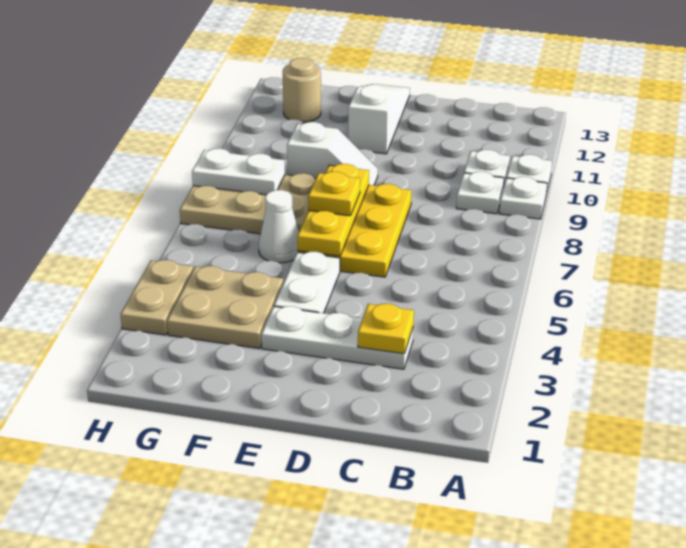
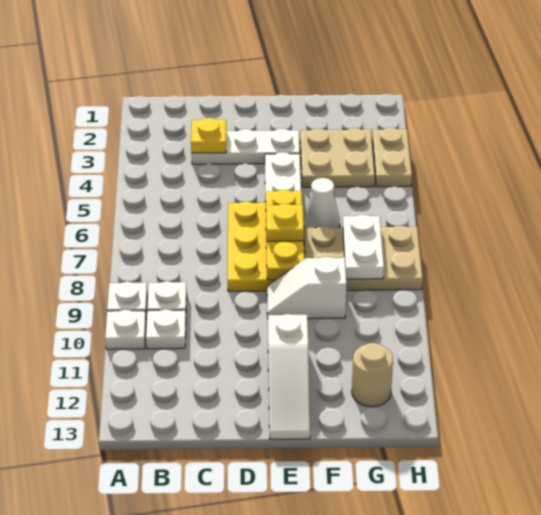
white 1x2 plate [192,149,285,195] -> white 1x2 plate turned to [343,215,384,279]

